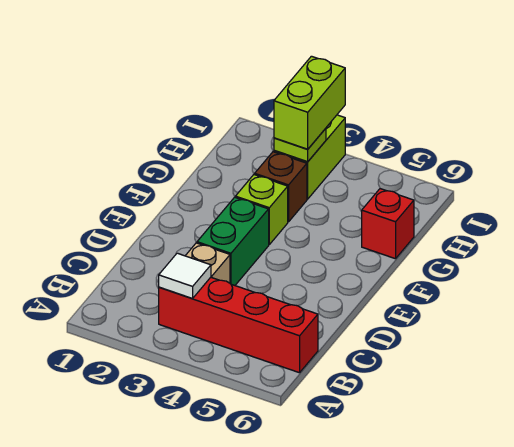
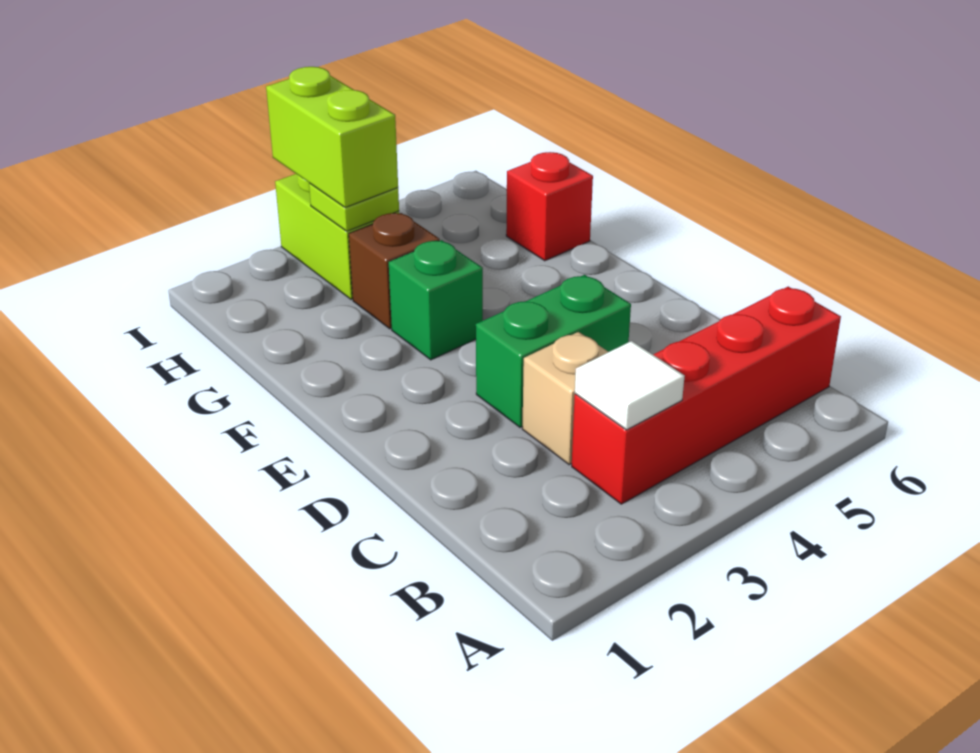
green 1x2 brick [197,197,269,285] -> green 1x2 brick turned to [476,275,631,427]
lime 1x1 brick [235,175,288,244] -> green 1x1 brick [389,240,483,360]

